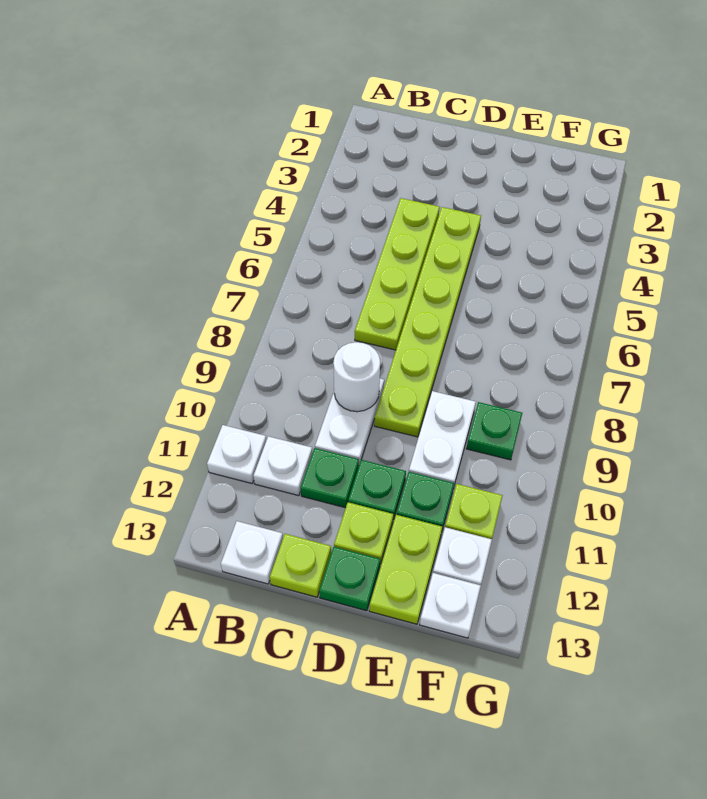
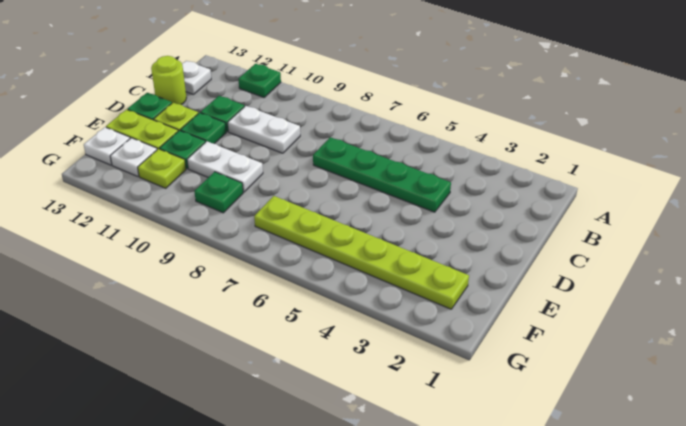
white 1x1 plate [207,425,266,484] -> green 1x1 plate [239,64,281,97]
white 1x1 plate [254,436,312,496] -> none
lime 1x4 plate [355,198,440,350] -> green 1x4 plate [313,137,451,212]
white 1x1 round brick [333,342,380,412] -> none
lime 1x1 plate [270,534,331,597] -> lime 1x1 round brick [151,56,187,105]
lime 1x6 plate [374,207,481,437] -> lime 1x6 plate moved to [254,196,469,309]

